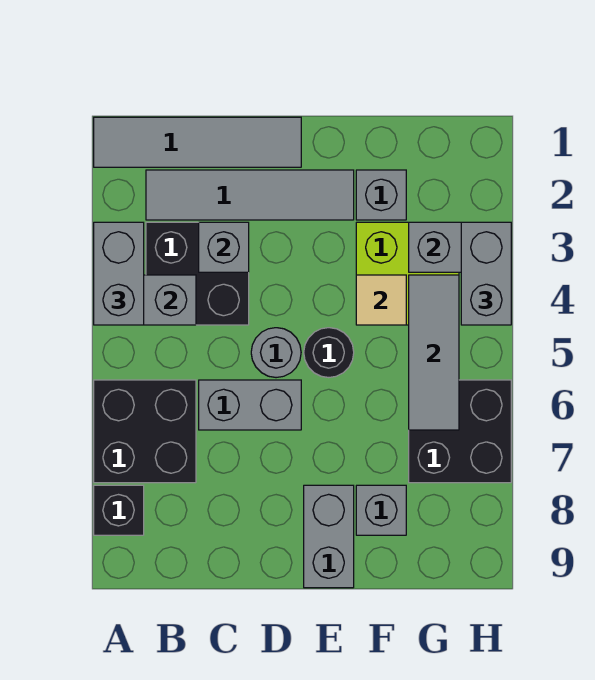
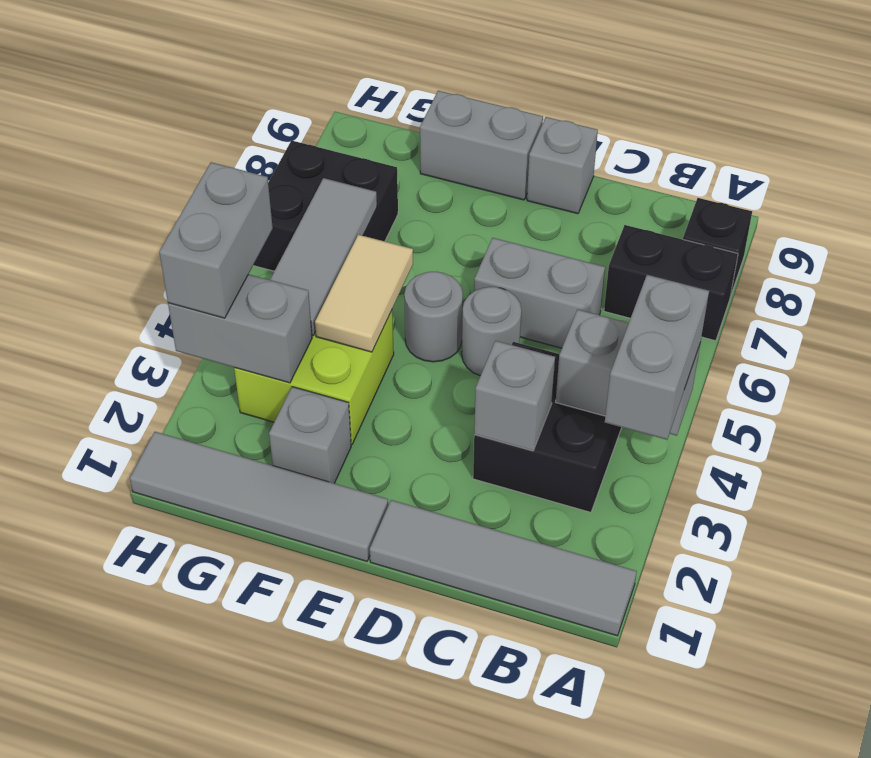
black 2x2 brick [94,380,196,483] -> black 1x2 brick [604,225,738,341]
grey 1x4 tile [146,170,354,220] -> grey 1x4 tile moved to [130,432,388,561]
black 1x1 round brick [304,328,354,378] -> grey 1x1 round brick [404,272,463,362]
grey 1x2 brick [304,485,354,588] -> grey 1x2 brick turned to [420,91,543,200]
tan 1x1 tile [356,275,406,325] -> tan 1x2 tile [315,235,413,352]
grey 1x1 brick [356,485,406,535] -> grey 1x1 brick moved to [527,117,598,214]

